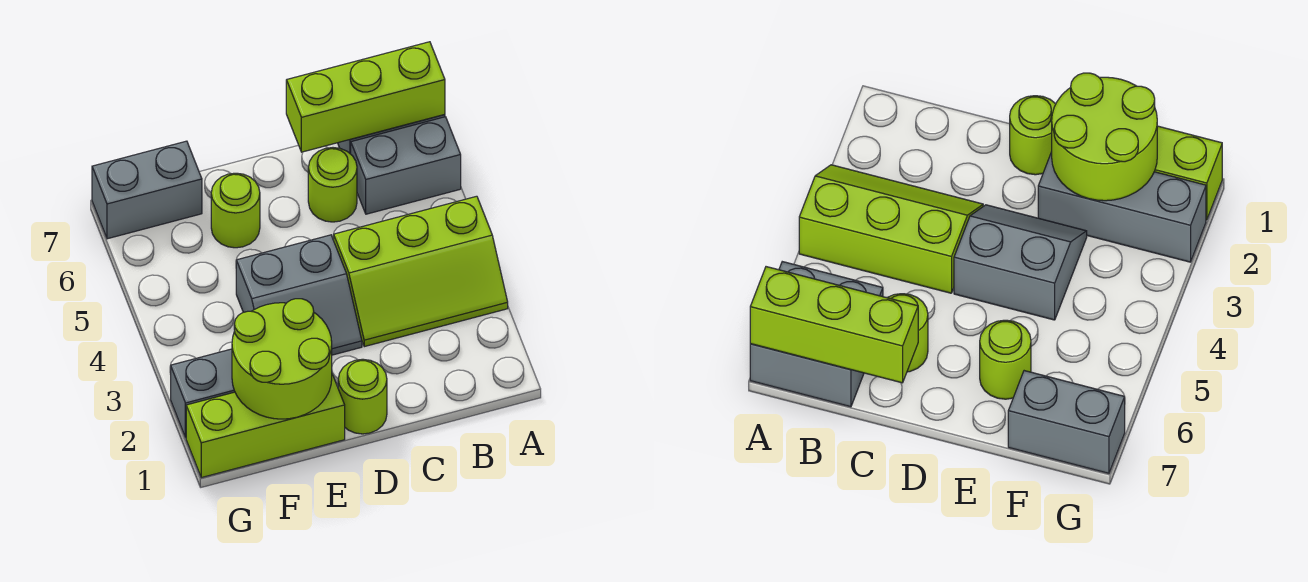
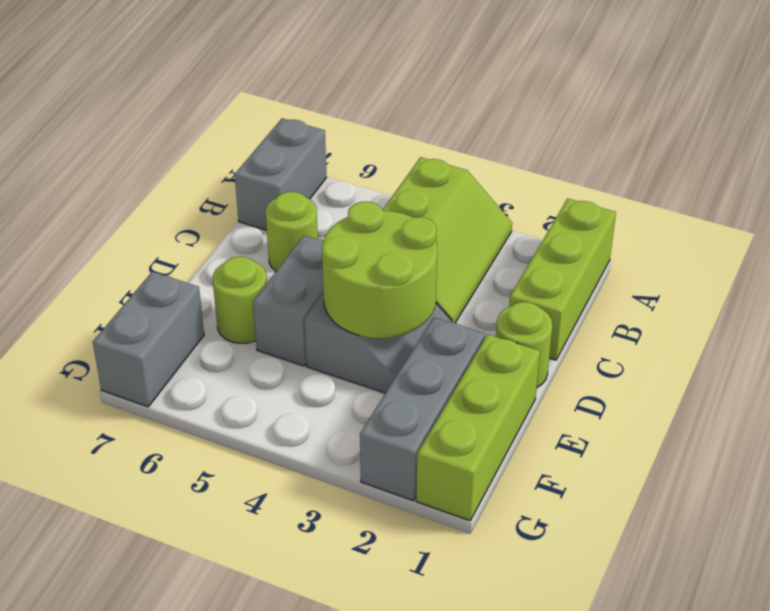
grey 1x2 brick [351,117,461,214] -> grey 1x2 brick moved to [253,236,323,366]
lime 1x3 brick [286,42,445,152] -> lime 1x3 brick moved to [509,199,616,360]
lime 2x2 round brick [232,299,332,419] -> lime 2x2 round brick moved to [322,202,437,338]

